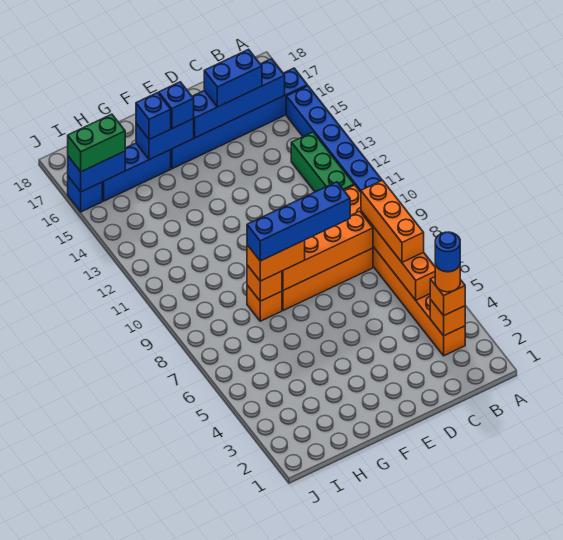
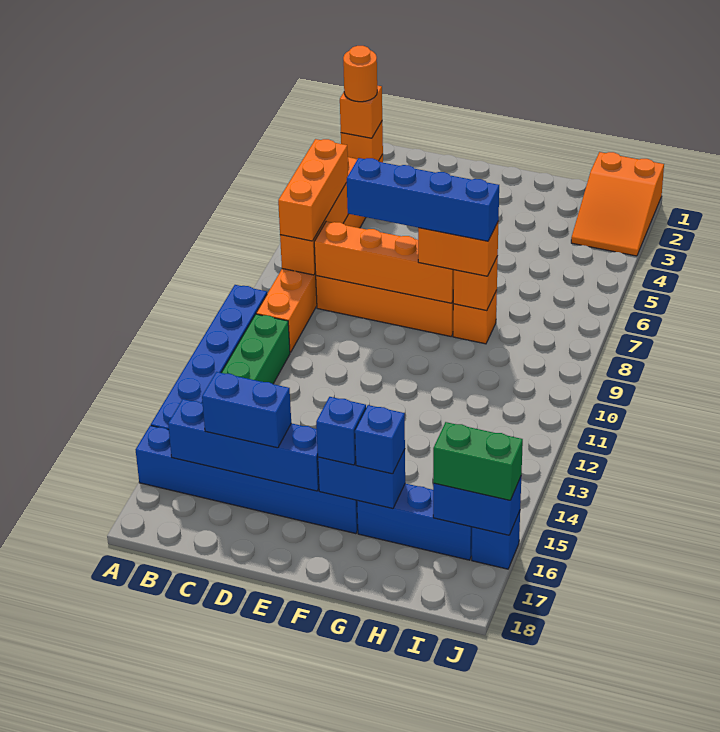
blue 1x1 round brick [435,232,460,272] -> none
none -> orange 2x3 slope [571,152,664,256]

